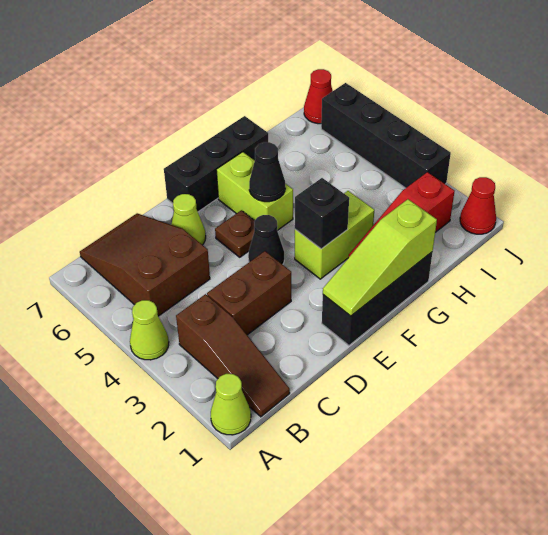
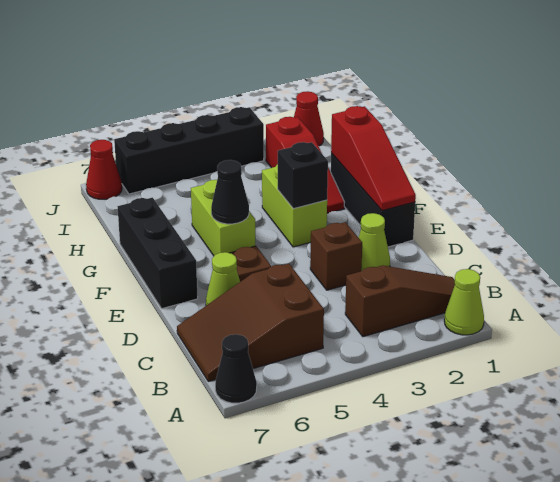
lime 1x1 cone [130,300,169,360] -> lime 1x1 cone moved to [359,213,390,271]
brown 1x2 brick [207,251,291,335] -> brown 1x1 brick [310,222,362,290]
lime 1x3 slope [323,199,437,316] -> red 1x3 slope [331,106,416,211]
black 1x1 cone [248,215,284,265] -> black 1x1 cone moved to [215,334,257,403]
lime 1x2 brick [216,152,293,231] -> lime 1x2 brick turned to [191,180,255,256]

